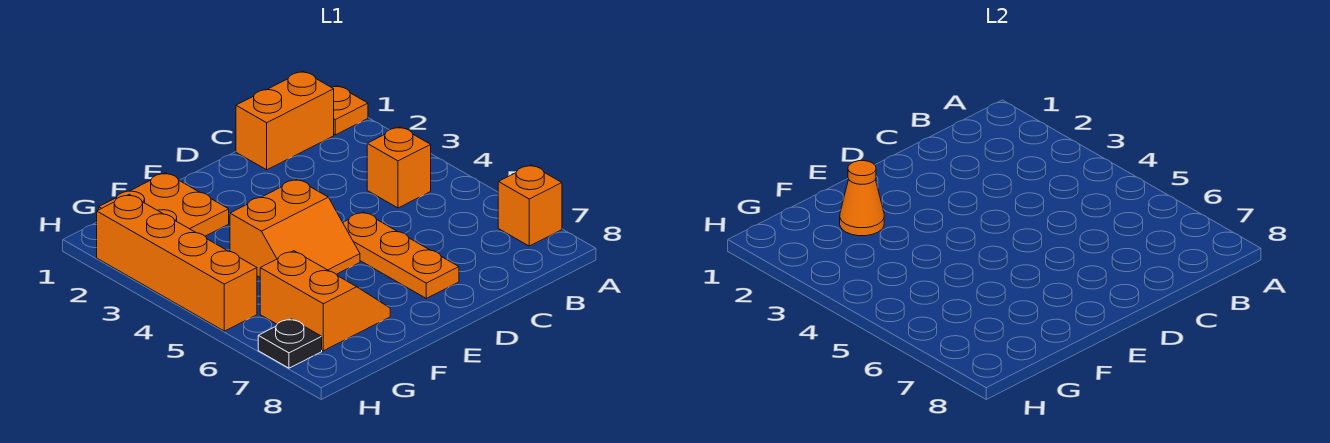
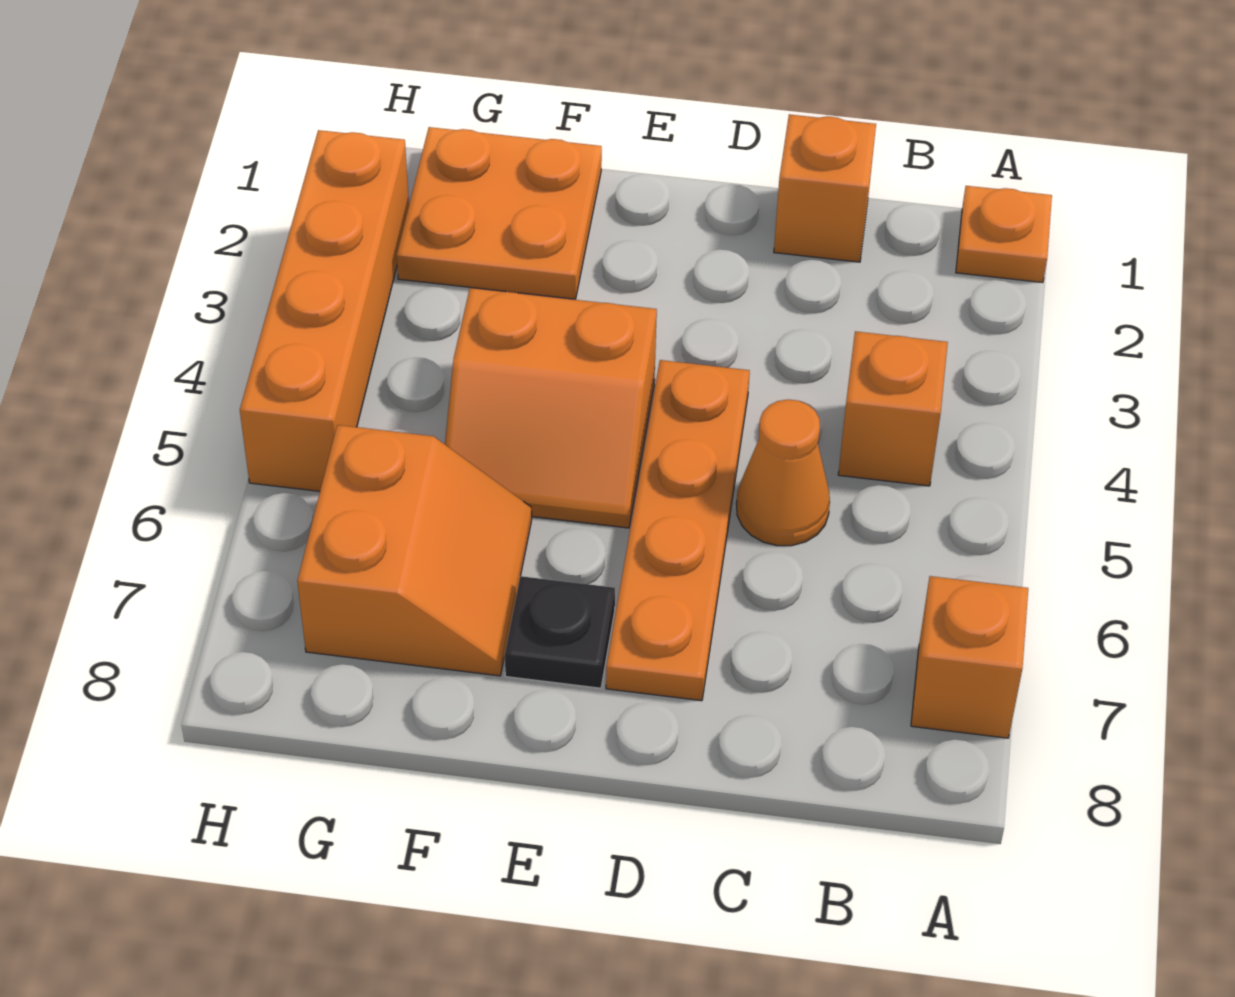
orange 1x2 brick [236,71,334,170] -> orange 1x1 brick [774,114,876,262]
orange 1x3 plate [343,212,459,298] -> orange 1x4 plate [606,360,750,701]
orange 1x1 cone [840,161,884,236] -> orange 1x1 cone moved to [736,400,830,546]
black 1x1 plate [258,319,322,368] -> black 1x1 plate moved to [505,576,615,688]

